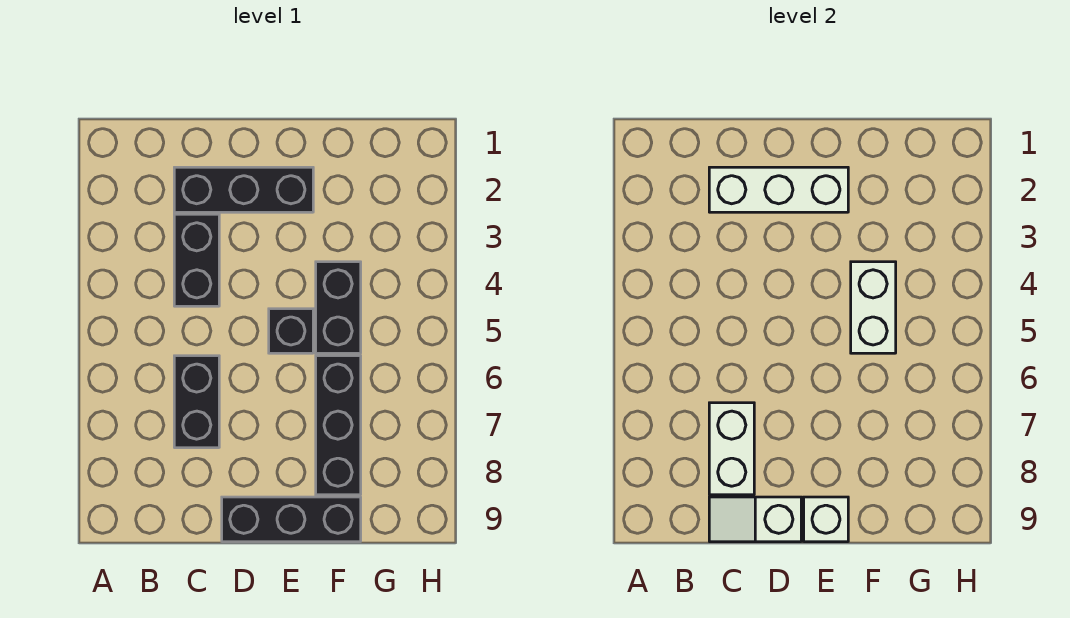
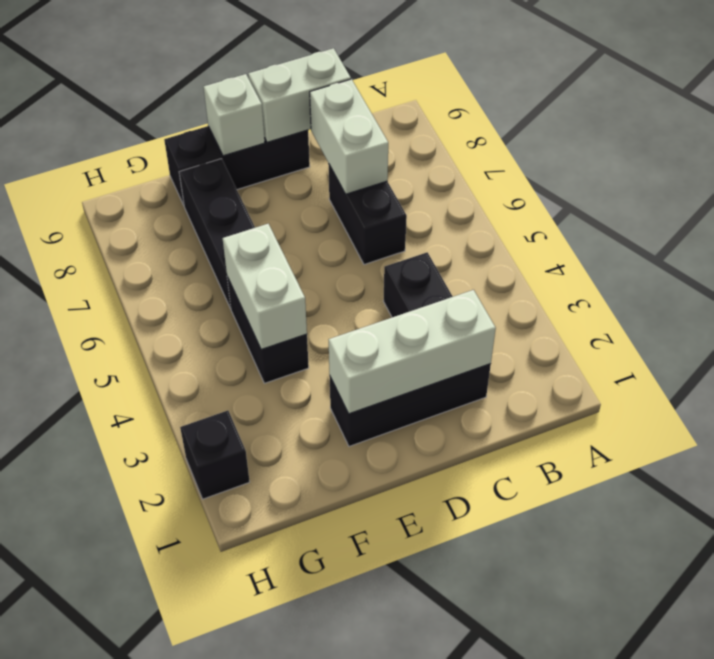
white 1x2 slope [709,497,801,542] -> white 1x2 brick [248,48,351,142]
black 1x1 brick [269,309,313,353] -> black 1x1 brick moved to [180,411,250,499]

